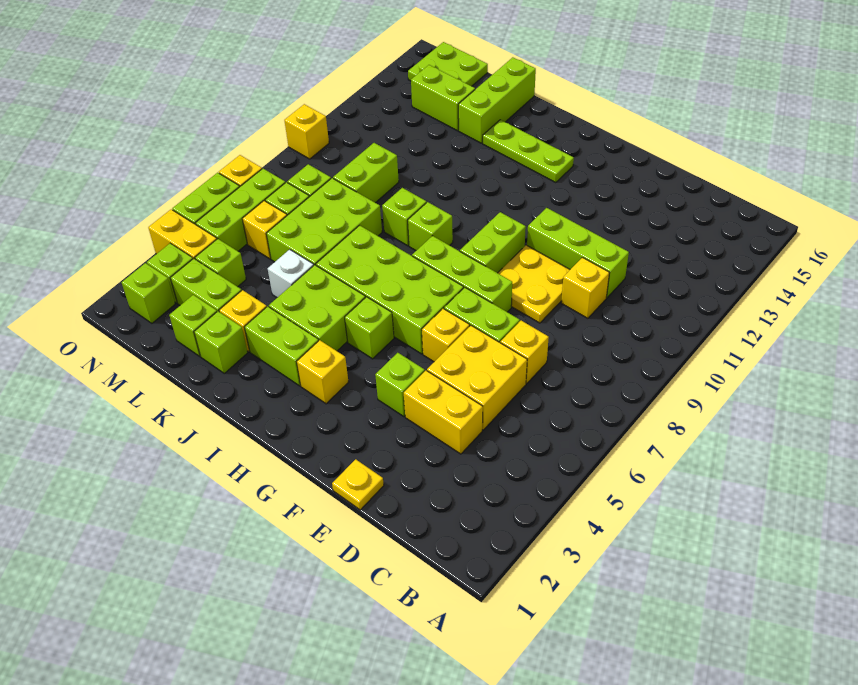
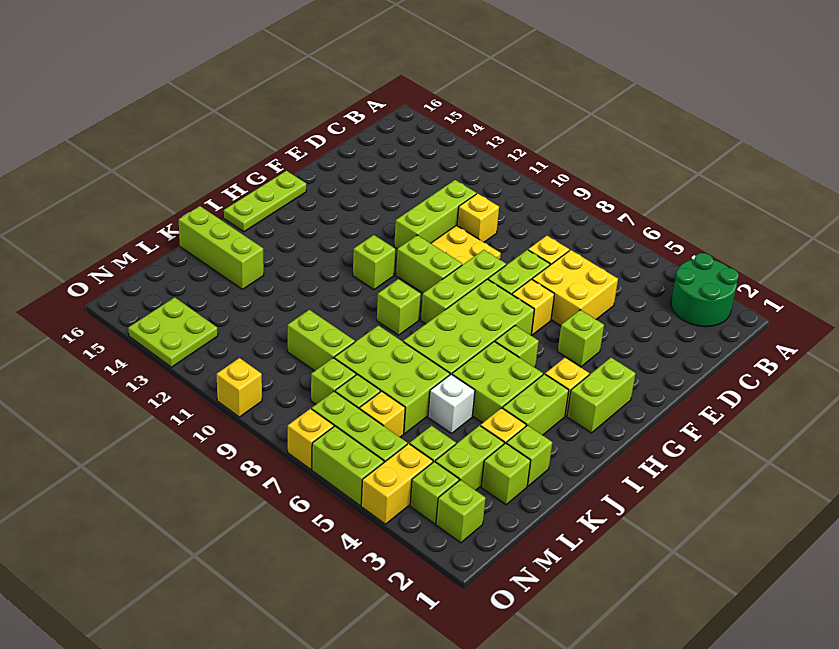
none -> green 2x2 round brick [671,253,739,327]
yellow 1x2 brick [404,371,483,454] -> none
yellow 1x1 plate [332,459,384,510] -> none
lime 1x3 plate [483,120,574,183] -> lime 1x3 plate moved to [224,171,306,232]
lime 1x1 brick [382,188,426,246] -> lime 1x1 brick moved to [353,235,395,290]
lime 1x2 brick [411,65,475,131] -> lime 1x2 brick moved to [567,358,636,433]
lime 2x2 plate [408,42,488,86] -> lime 2x2 plate moved to [128,297,218,367]

